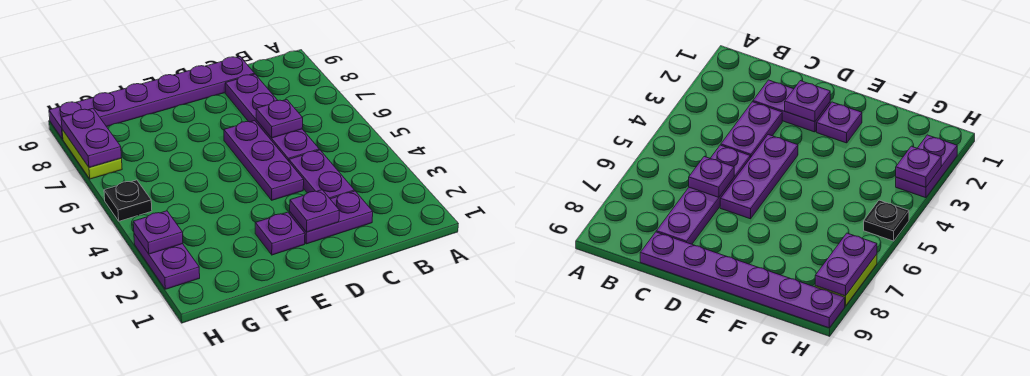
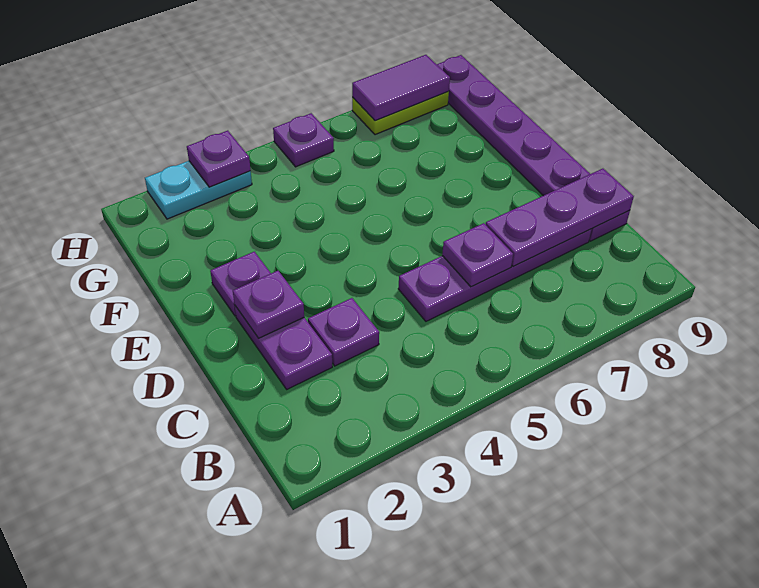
purple 1x2 plate [289,150,354,199] -> purple 1x1 plate [308,298,379,366]
purple 1x3 plate [224,120,304,200] -> purple 1x3 plate moved to [486,169,634,266]
purple 1x2 plate [134,234,200,289] -> cyan 1x2 plate [145,161,252,219]
black 1x1 plate [104,180,152,221] -> purple 1x1 plate [273,113,334,167]
purple 1x2 plate [61,109,122,168] -> purple 1x2 tile [352,55,450,121]

